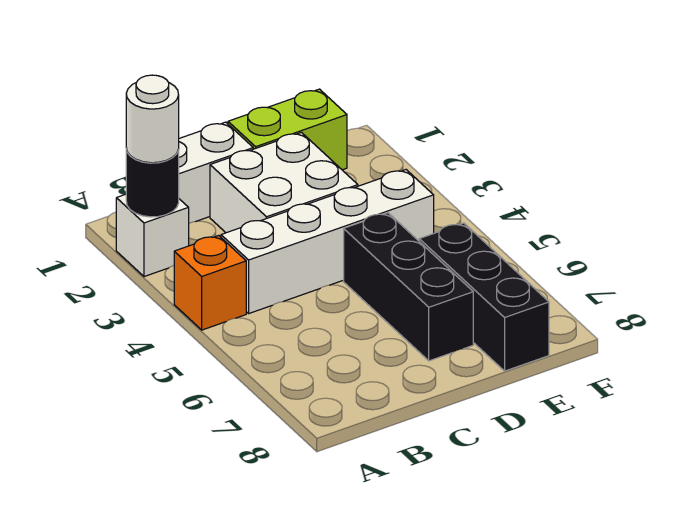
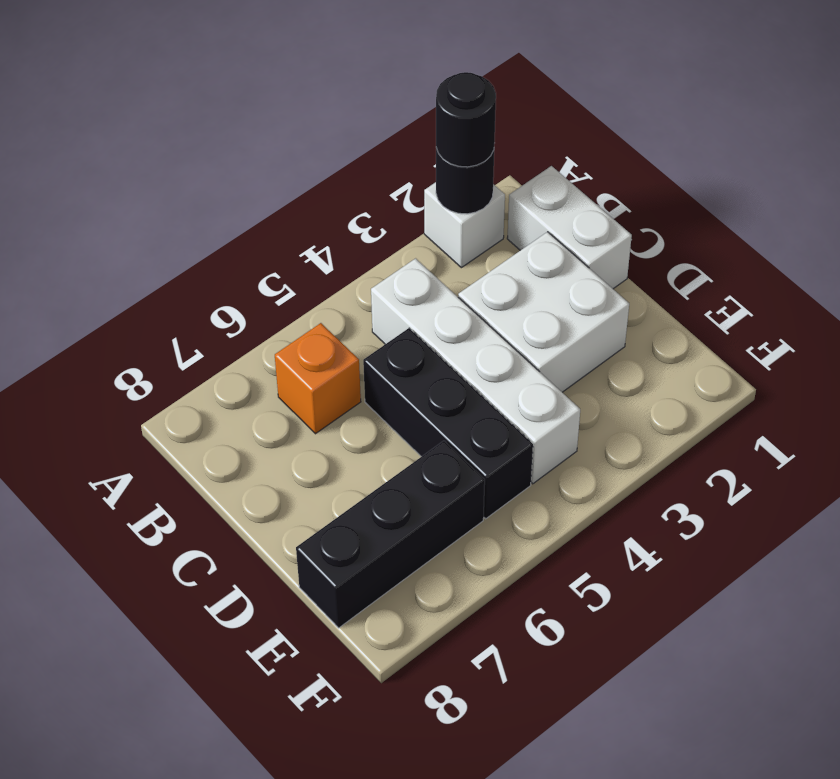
white 1x1 round brick [126,75,179,163] -> black 1x1 round brick [436,72,496,167]
orange 1x1 brick [174,236,246,330] -> orange 1x1 brick moved to [275,323,361,434]
lime 1x2 brick [228,89,347,170] -> none
black 1x3 brick [344,213,473,361] -> black 1x3 brick turned to [363,328,533,519]

